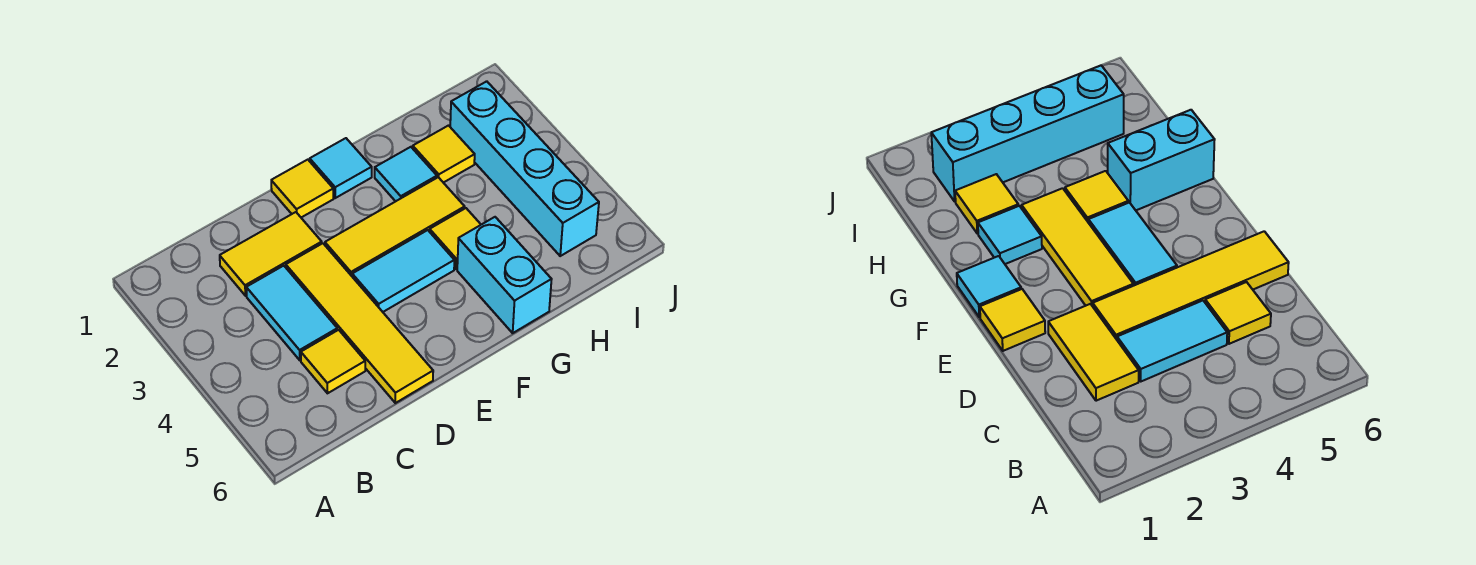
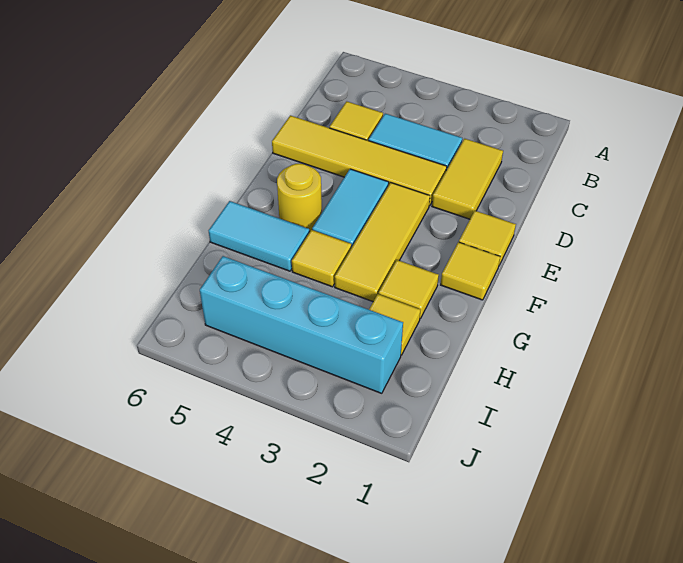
cyan 1x1 tile [310,138,372,198] -> yellow 1x1 tile [441,242,500,300]
none -> yellow 1x1 round brick [277,164,322,232]
cyan 1x1 tile [375,147,437,201] -> yellow 1x1 tile [379,260,439,319]
cyan 1x2 brick [457,217,552,333] -> cyan 1x2 tile [209,201,309,271]

